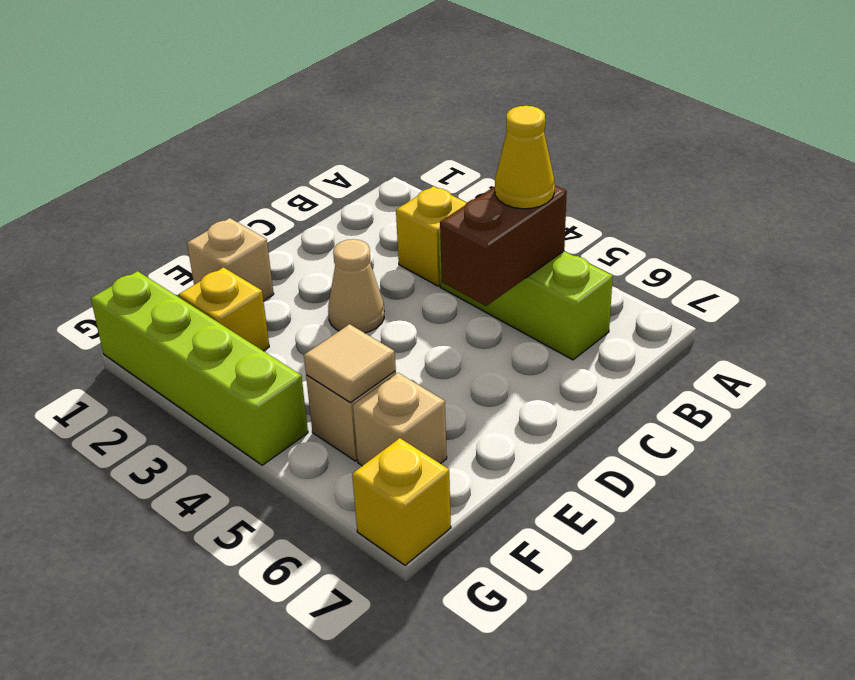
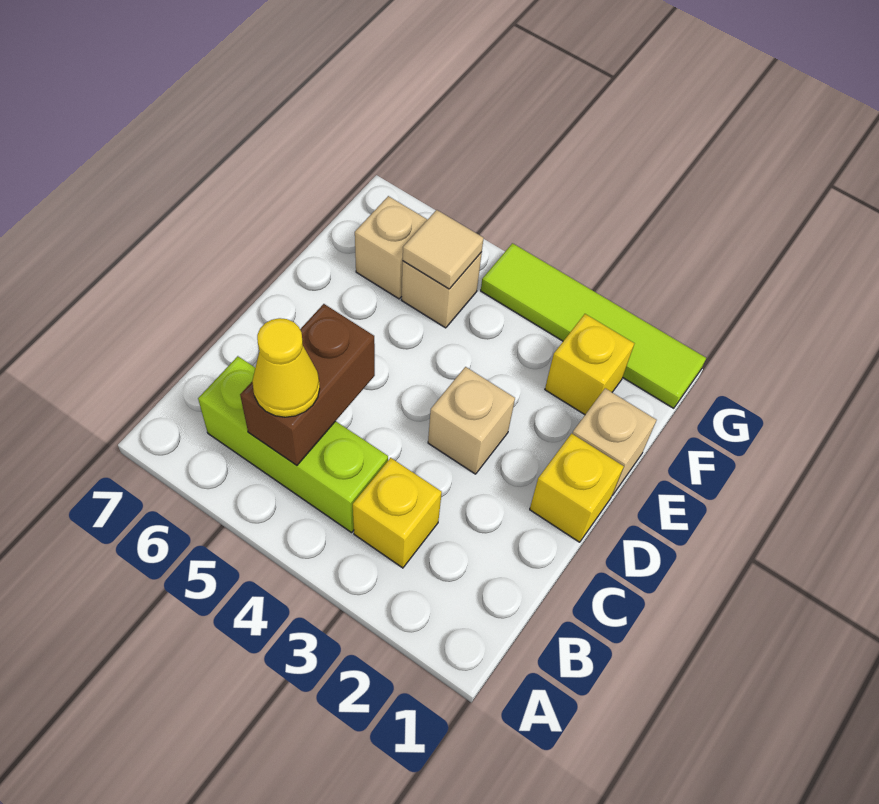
tan 1x1 cone [328,239,384,333] -> tan 1x1 brick [428,367,515,474]
lime 1x4 brick [91,271,308,465] -> lime 1x4 tile [481,243,706,408]
yellow 1x1 brick [352,438,451,565] -> yellow 1x1 brick moved to [530,434,624,542]

